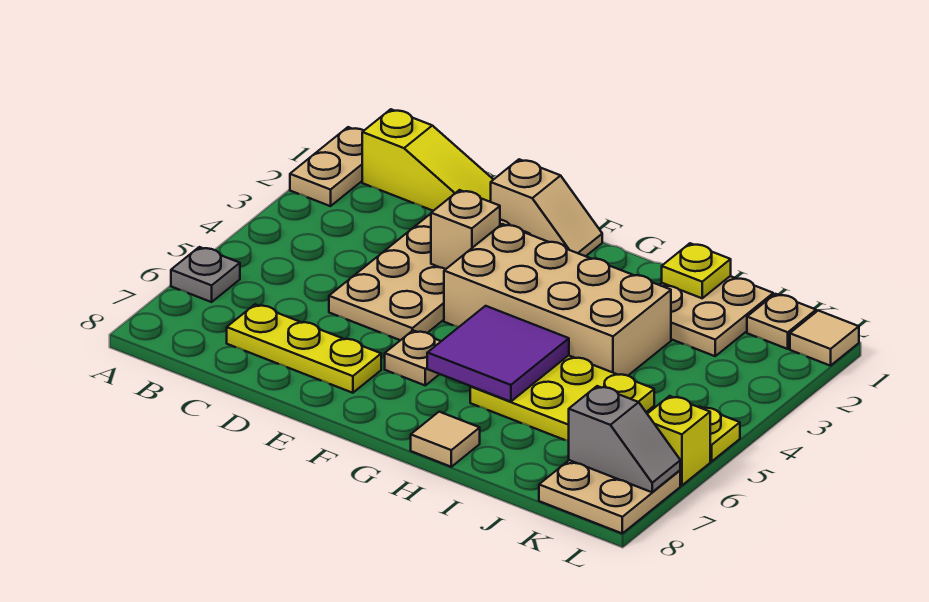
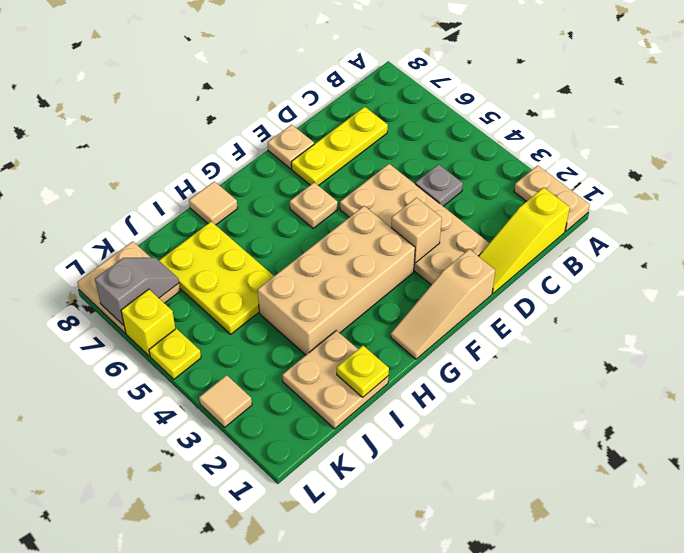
grey 1x1 plate [171,247,240,302] -> grey 1x1 plate moved to [415,164,463,206]
tan 1x2 slope [491,159,602,256] -> tan 1x3 slope [391,249,495,359]
purple 2x2 tile [427,306,569,402] -> none
yellow 2x3 plate [470,355,654,441] -> yellow 2x3 plate turned to [159,222,274,334]
tan 1x1 plate [747,294,816,349] -> tan 1x1 plate moved to [268,124,314,169]
grey 1x2 slope [569,386,680,492] -> grey 1x2 slope turned to [95,258,179,325]
tan 1x1 tile [790,311,859,366] -> tan 1x1 tile moved to [199,375,252,427]

